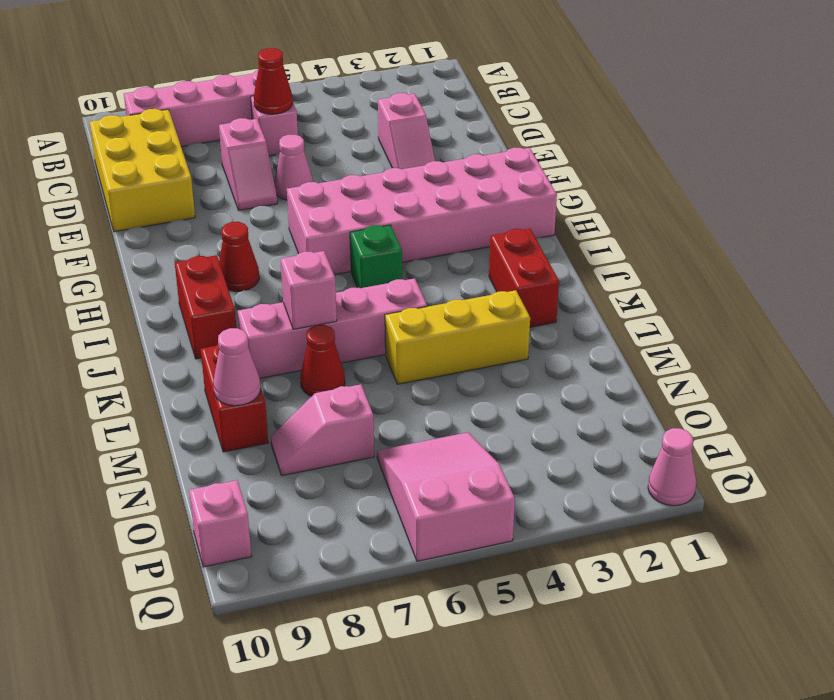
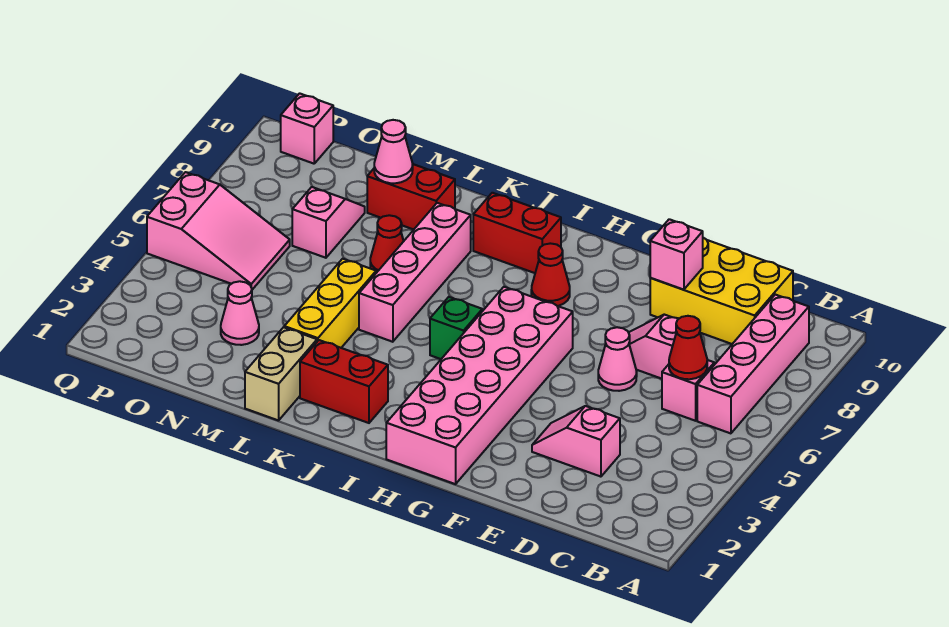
pink 1x1 brick [281,251,337,329] -> pink 1x1 brick moved to [650,219,703,290]
none -> tan 1x2 brick [245,327,317,420]
pink 1x1 cone [648,428,696,506] -> pink 1x1 cone moved to [221,281,259,345]

